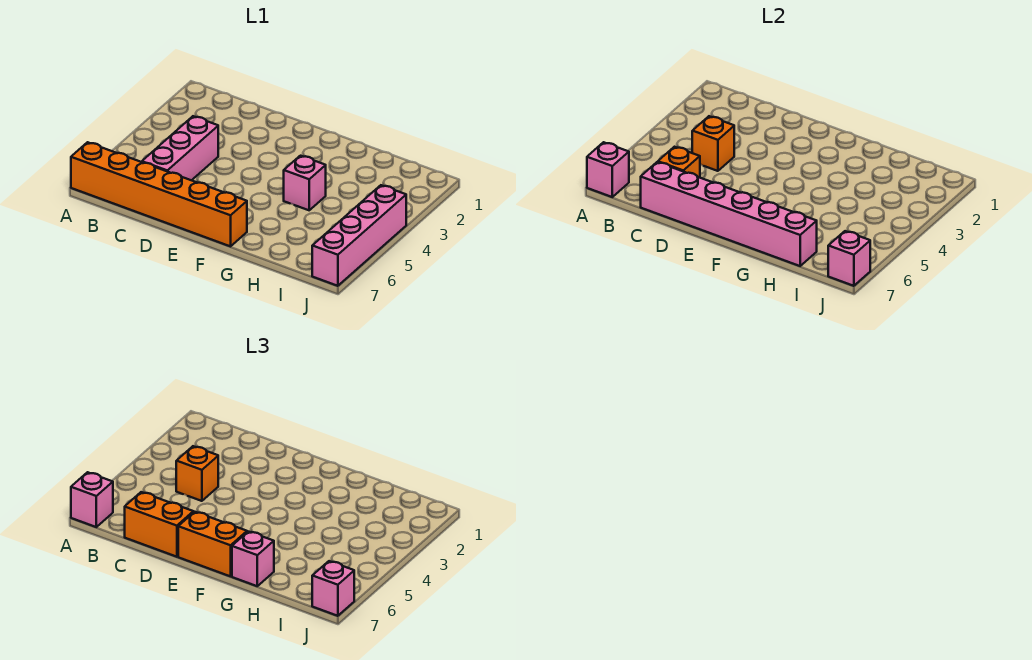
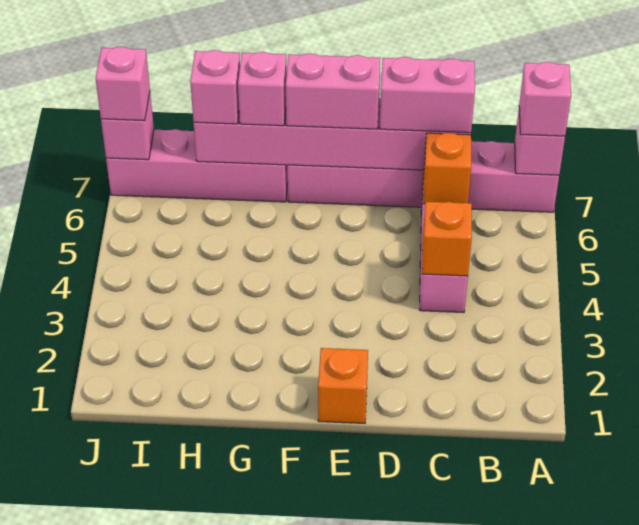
orange 1x6 brick [71,142,247,246] -> pink 1x6 brick [287,141,559,212]
orange 1x1 brick [176,446,218,501] -> orange 1x1 brick moved to [318,348,368,423]
orange 1x2 brick [125,492,193,557] -> pink 1x2 brick [380,57,475,133]
orange 1x2 brick [178,512,247,576] -> pink 1x2 brick [286,53,380,129]
pink 1x1 brick [284,156,326,210] -> pink 1x1 brick moved to [190,50,240,124]
pink 1x4 brick [312,185,406,286] -> pink 1x4 brick turned to [106,129,288,202]

